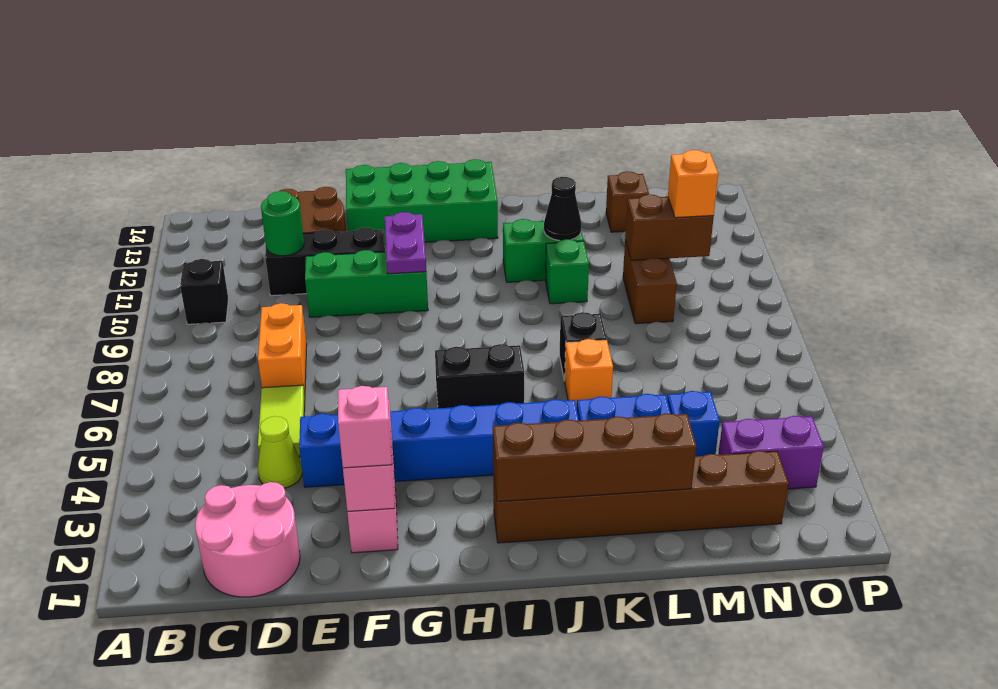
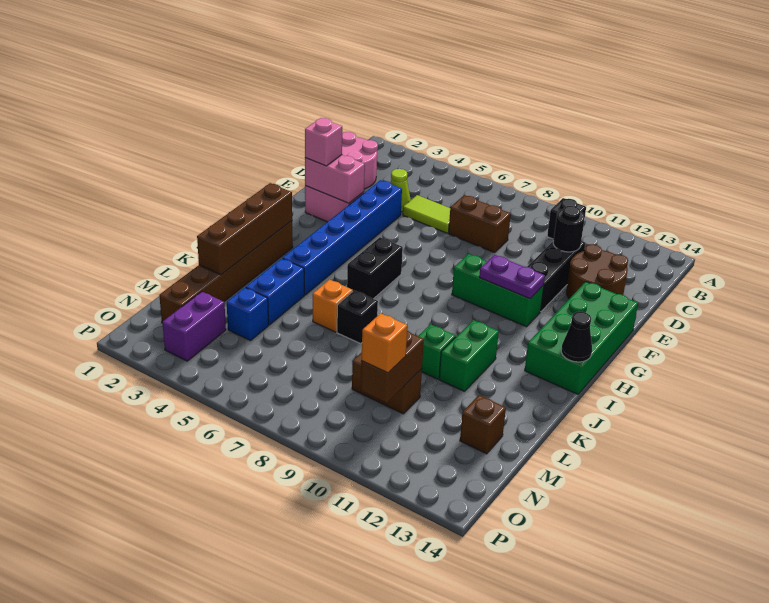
orange 1x2 brick [258,303,307,394] -> brown 1x2 brick [448,195,511,253]
green 1x1 round brick [261,191,304,256] -> black 1x1 round brick [553,206,585,252]
green 1x3 brick [305,250,428,317] -> green 1x3 brick turned to [452,254,544,327]
black 1x1 cone [544,177,581,241] -> black 1x1 cone moved to [561,312,592,362]

